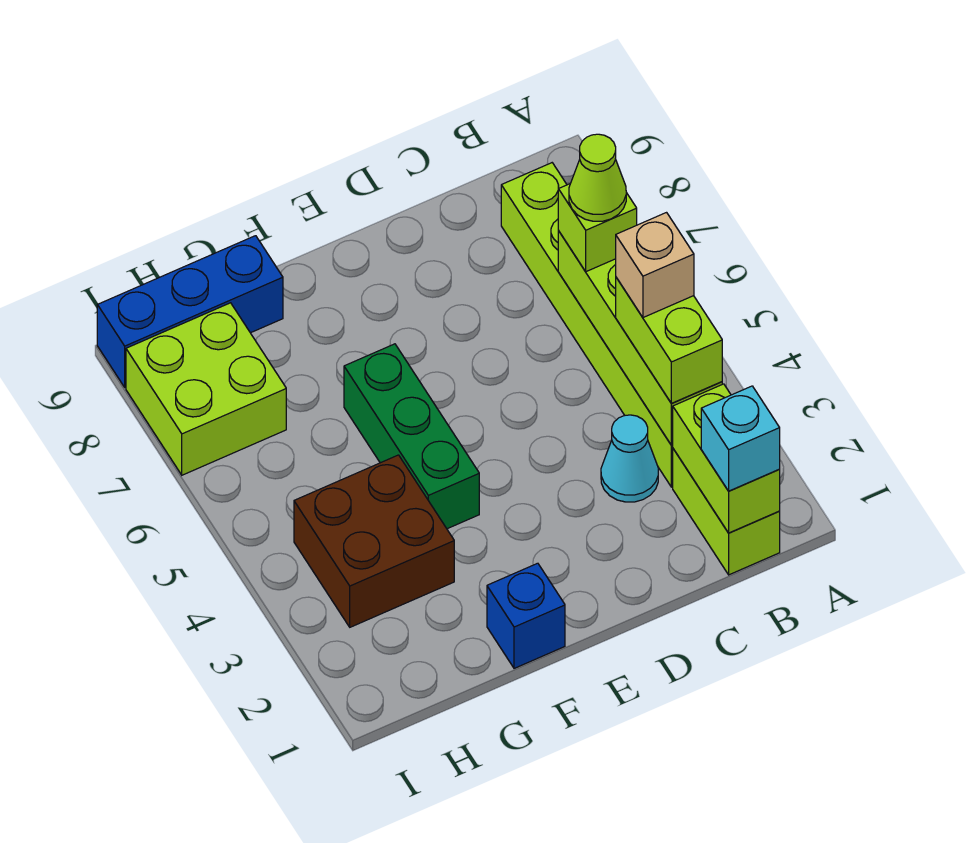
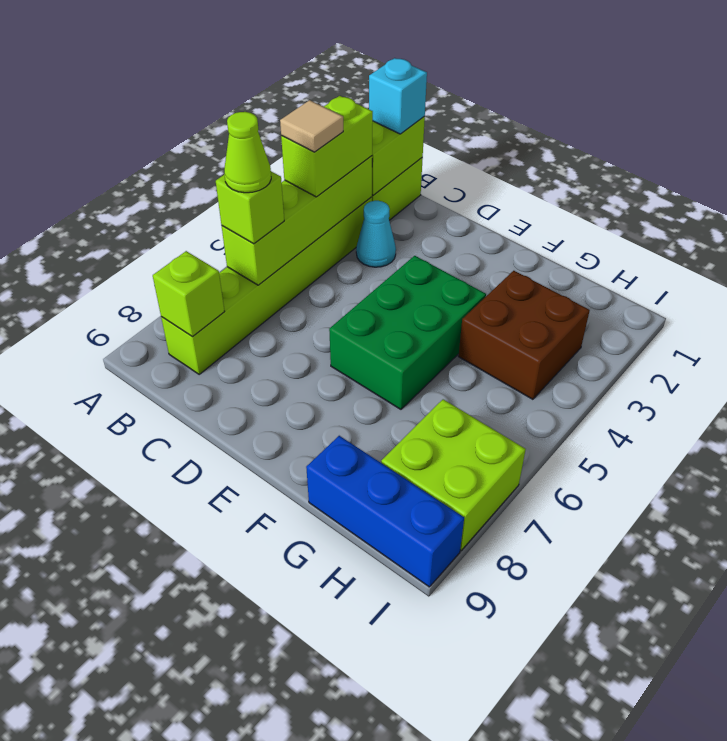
tan 1x1 brick [616,213,694,318] -> tan 1x1 tile [280,100,343,152]
none -> lime 1x1 brick [153,251,224,337]
blue 1x1 brick [487,563,565,668] -> none
green 1x3 brick [344,344,479,529] -> green 2x3 brick [329,256,486,409]

